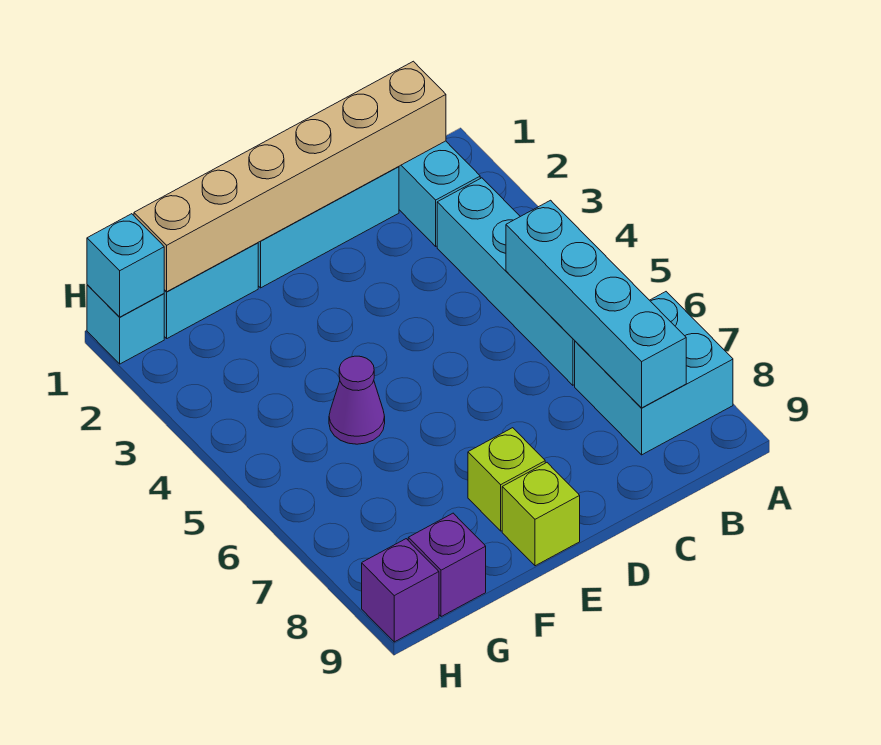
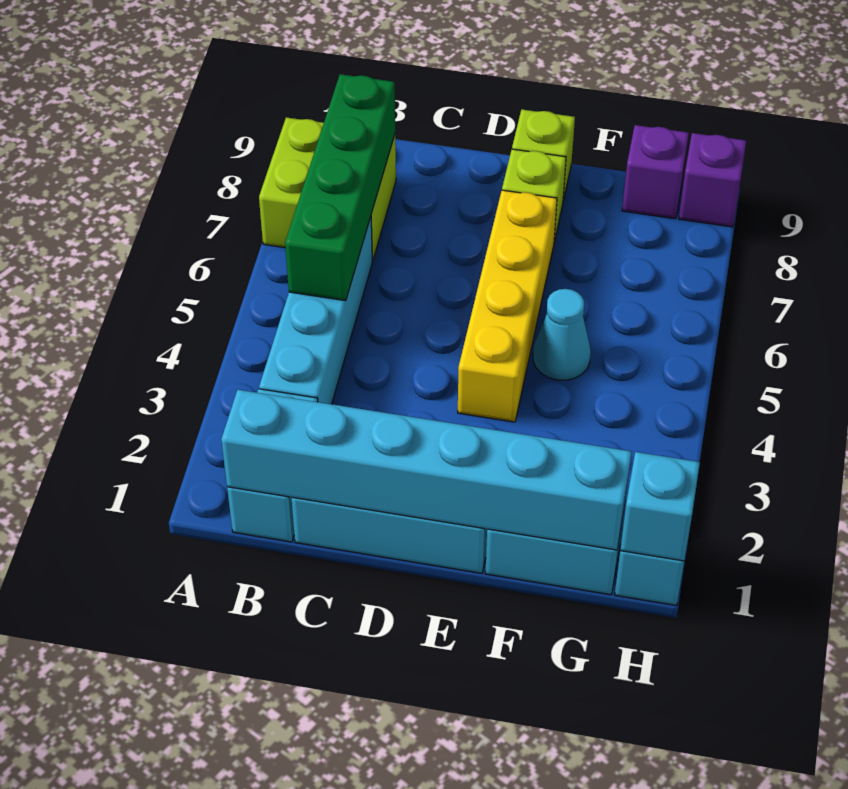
cyan 2x2 brick [575,292,733,455] -> lime 2x2 brick [259,117,396,261]
tan 1x6 brick [134,61,446,292] -> cyan 1x6 brick [221,390,632,550]
cyan 1x4 brick [506,200,686,408] -> green 1x4 brick [285,74,395,301]
none -> yellow 1x4 brick [458,190,557,422]
purple 1x1 cone [329,356,385,444] -> cyan 1x1 cone [533,289,591,380]

